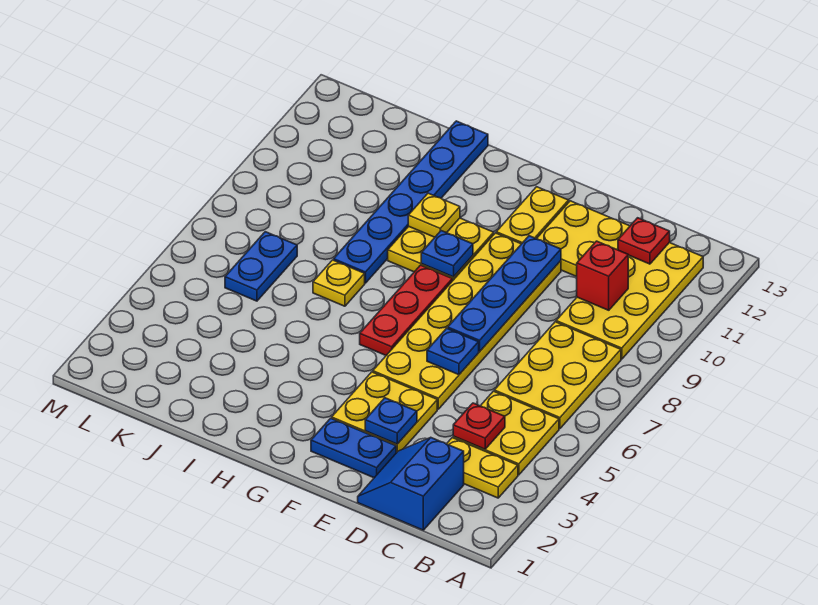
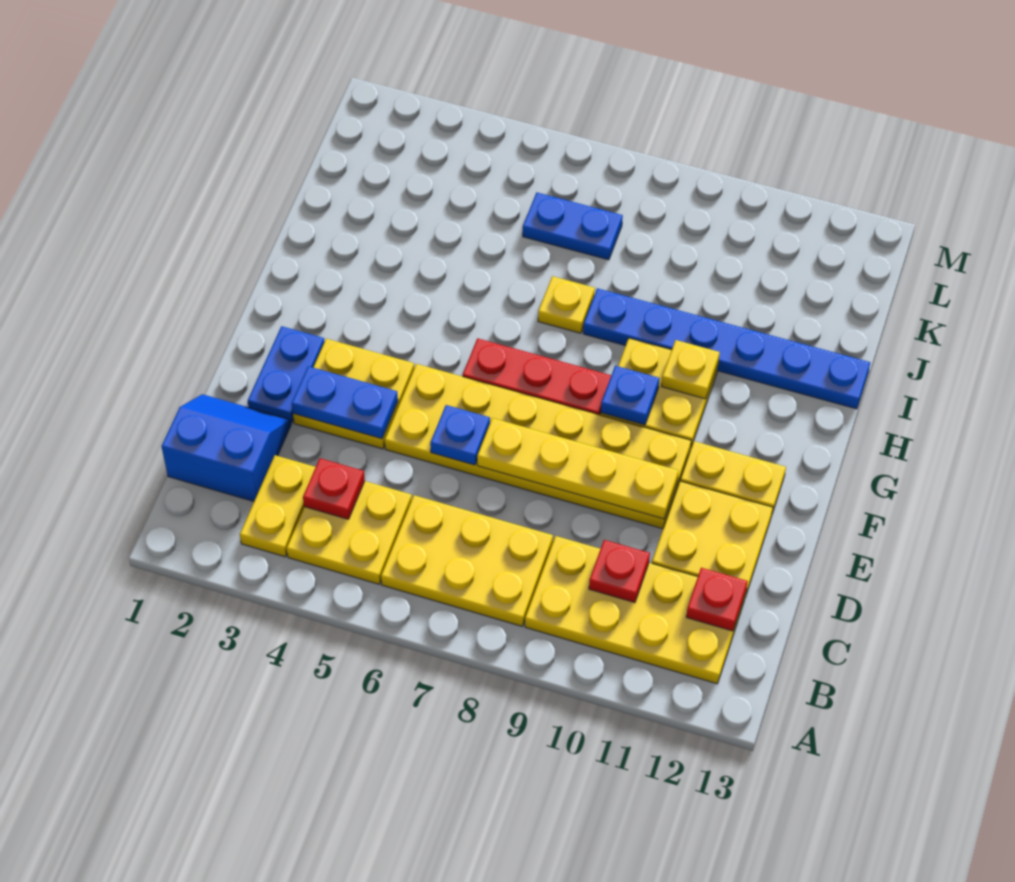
red 1x1 brick [577,241,628,310] -> red 1x1 plate [589,540,650,603]
blue 1x1 plate [365,398,417,444] -> blue 1x2 plate [292,366,398,439]
blue 1x4 plate [448,236,561,352] -> yellow 1x4 plate [477,418,678,519]

